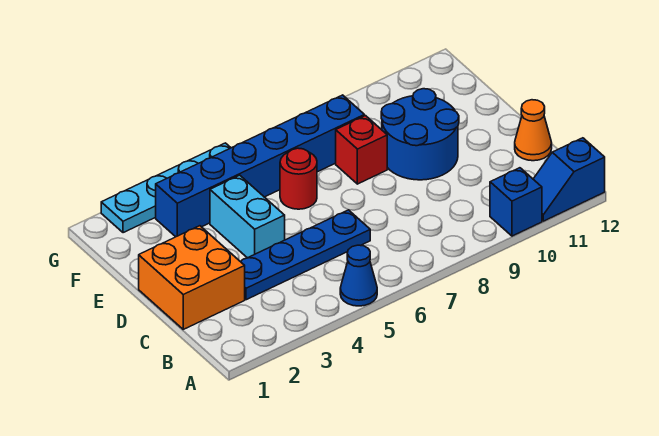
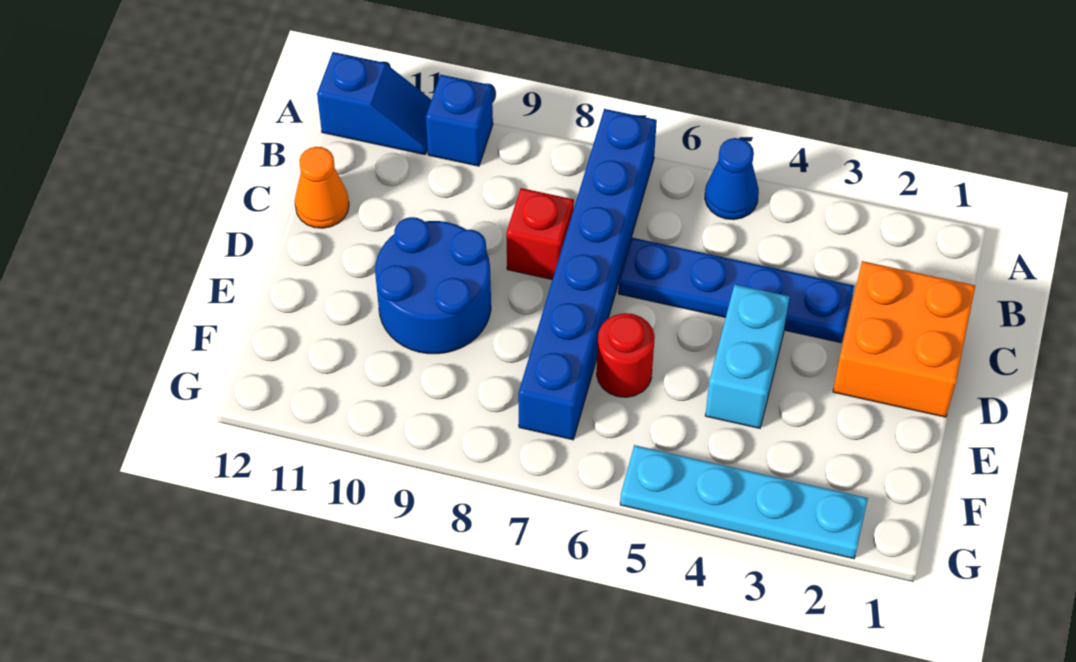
red 1x1 brick [336,116,387,184] -> red 1x1 brick moved to [506,188,574,280]
blue 1x6 brick [156,95,364,237] -> blue 1x6 brick turned to [518,109,657,440]

